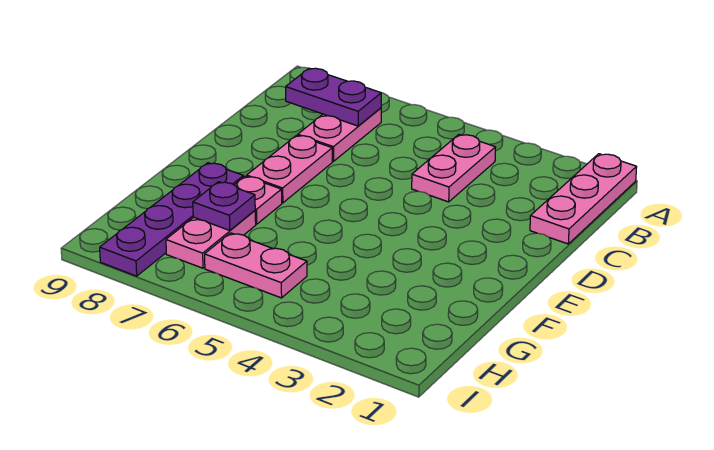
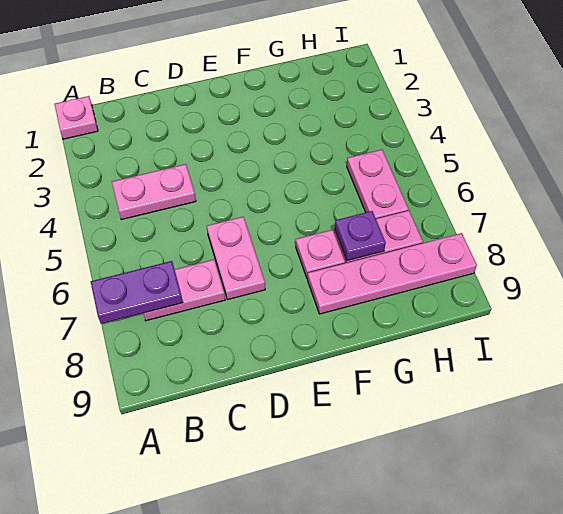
pink 1x3 plate [530,154,637,244] -> pink 1x1 plate [55,96,98,139]
purple 1x2 plate [286,68,381,126] -> purple 1x2 plate turned to [91,261,183,324]
pink 1x2 plate [247,135,332,203] -> pink 1x2 plate turned to [207,217,265,300]
purple 1x4 plate [100,163,244,276] -> pink 1x4 plate [308,233,477,314]

